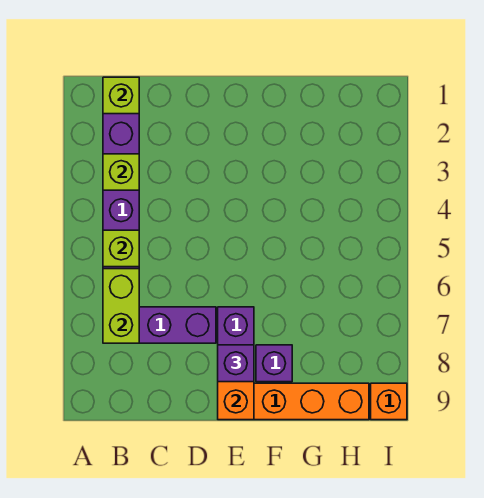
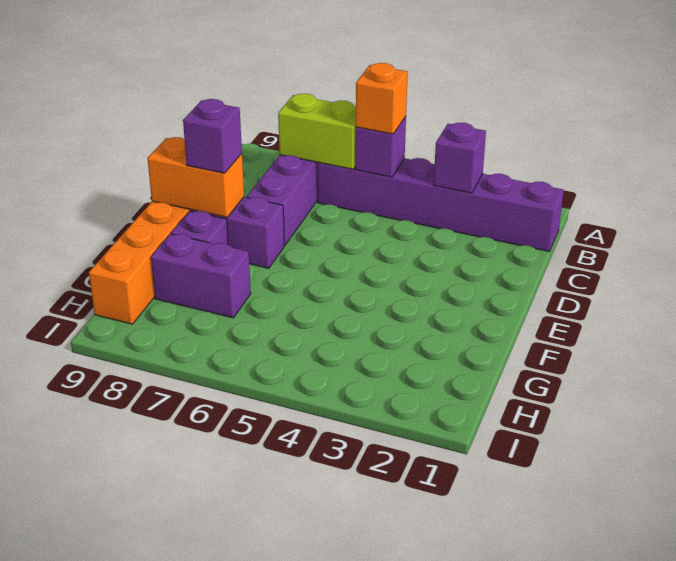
lime 1x1 brick [103,77,139,114] -> none
lime 1x1 brick [103,154,139,190] -> purple 1x1 brick [434,123,486,193]
lime 1x1 brick [103,230,139,267] -> purple 1x1 brick [355,117,406,177]
none -> purple 1x2 brick [151,234,251,318]
orange 1x1 brick [371,383,407,420] -> orange 1x1 brick moved to [356,63,408,134]

